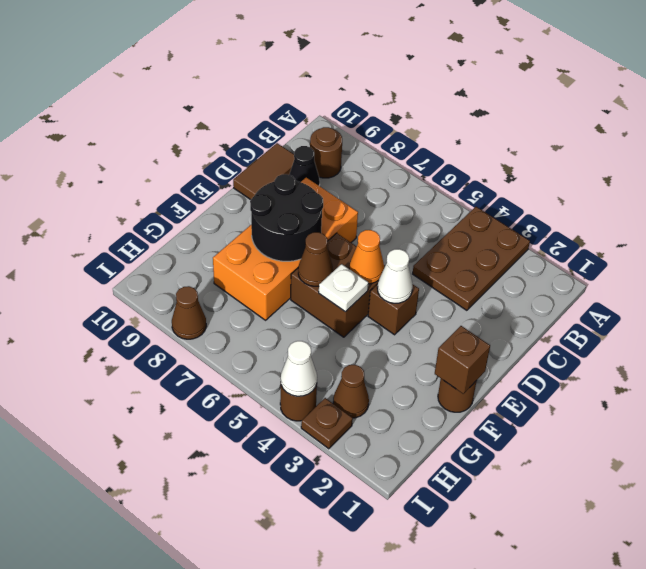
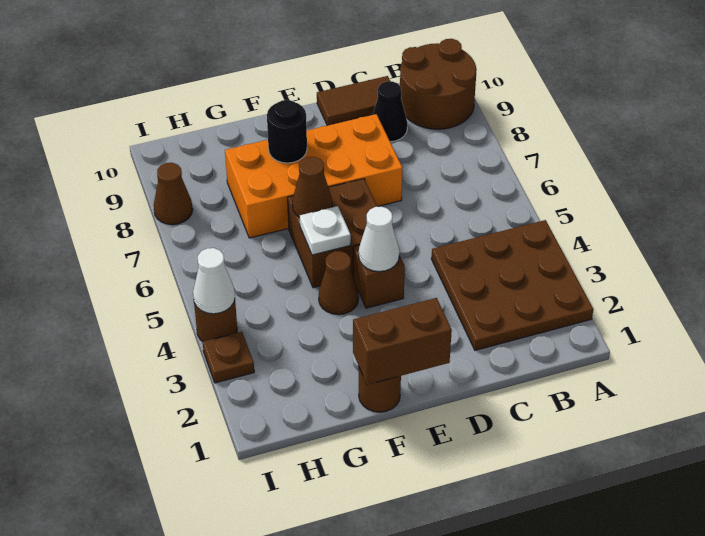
brown 2x3 plate [413,207,530,310] -> brown 3x3 plate [431,220,593,350]
brown 1x1 round brick [310,127,342,178] -> brown 2x2 round brick [400,39,477,129]
orange 1x1 cone [349,230,384,284] -> none
black 2x2 round brick [250,174,323,261] -> black 1x1 round brick [267,100,307,163]
brown 1x1 brick [435,326,490,394] -> brown 1x2 brick [353,298,452,385]
brown 1x1 cone [333,365,369,418] -> brown 1x1 cone moved to [319,251,359,315]

